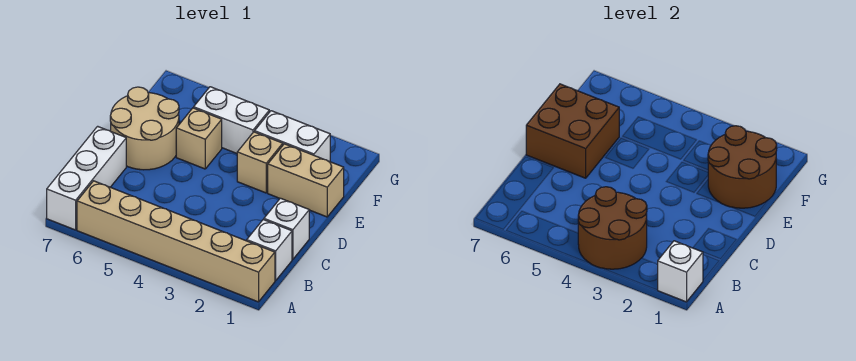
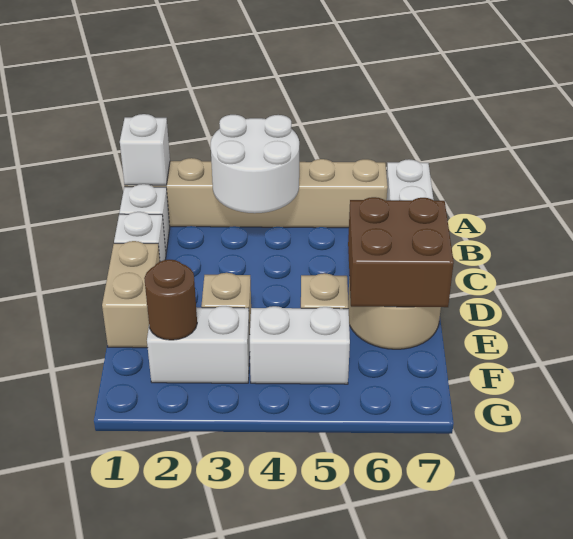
brown 2x2 round brick [578,187,647,269] -> white 2x2 round brick [211,115,299,213]
tan 1x2 brick [268,144,344,217] -> tan 1x2 brick turned to [102,241,160,348]
brown 2x2 round brick [708,126,777,208] -> brown 1x1 round brick [144,260,197,340]

